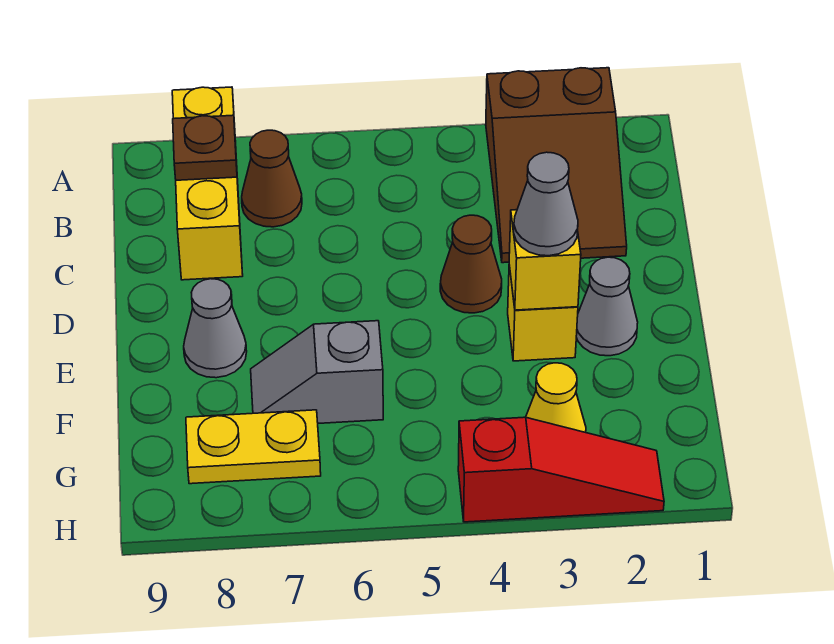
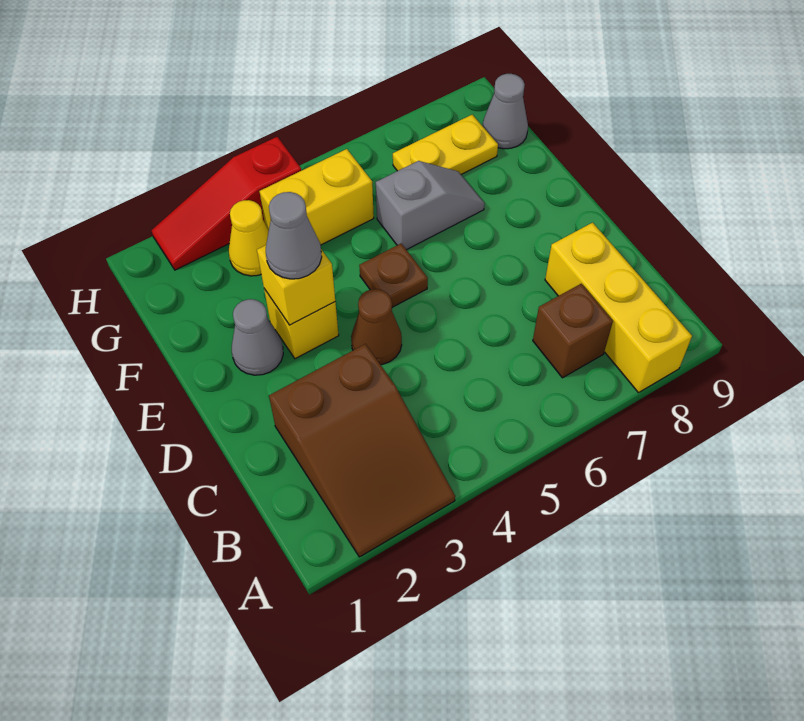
brown 2x3 slope [486,68,627,263] -> brown 2x3 slope turned to [269,344,455,557]
brown 1x1 cone [242,130,302,227] -> brown 1x1 brick [533,284,613,378]
brown 1x1 plate [173,115,237,180] -> brown 1x1 plate moved to [359,244,428,307]
grey 1x1 cone [184,279,247,378] -> grey 1x1 cone moved to [482,74,528,149]
none -> yellow 1x2 brick [260,149,374,245]

